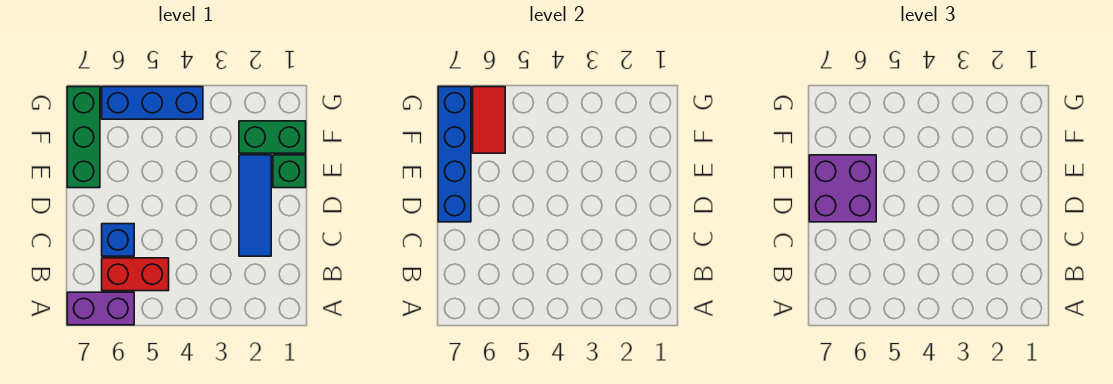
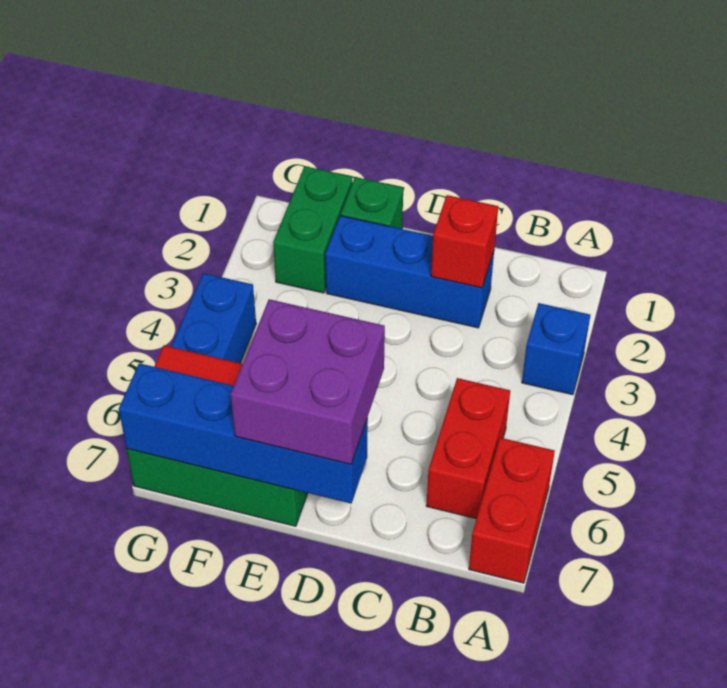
purple 1x2 brick [67,292,134,325] -> red 1x2 brick [469,438,555,583]
blue 1x3 tile [239,155,271,256] -> blue 1x3 brick [325,216,494,328]
none -> red 1x1 brick [431,195,498,288]
blue 1x1 brick [102,224,134,256] -> blue 1x1 brick moved to [522,303,590,395]

